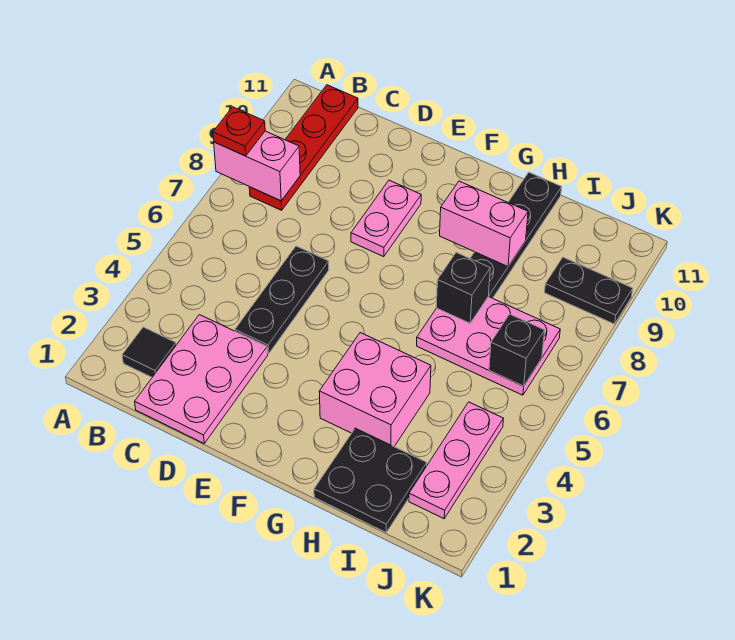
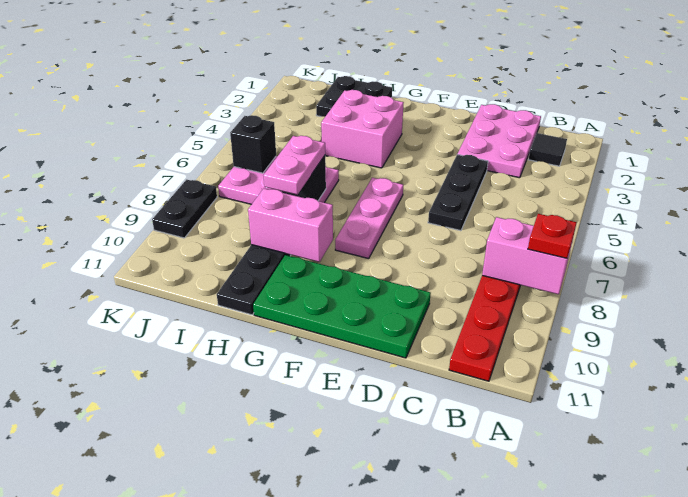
none -> green 2x4 plate [253,255,431,358]
pink 1x2 plate [351,180,421,257] -> pink 1x2 plate moved to [263,136,325,195]
pink 1x3 plate [409,402,504,519] -> pink 1x3 plate moved to [335,178,403,259]
black 1x2 plate [545,257,633,324] -> black 1x2 plate turned to [152,180,217,238]

